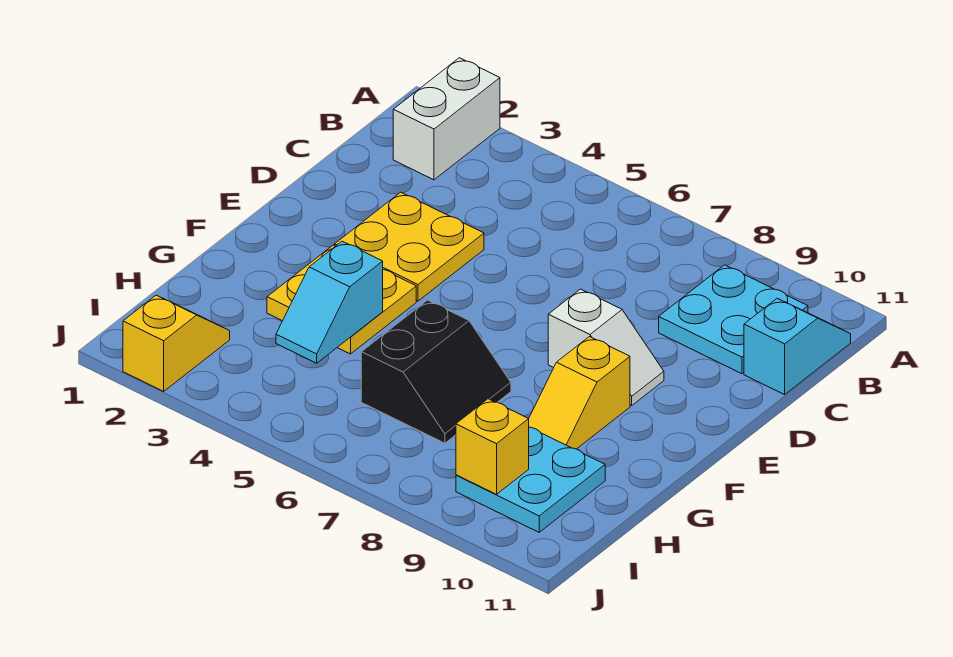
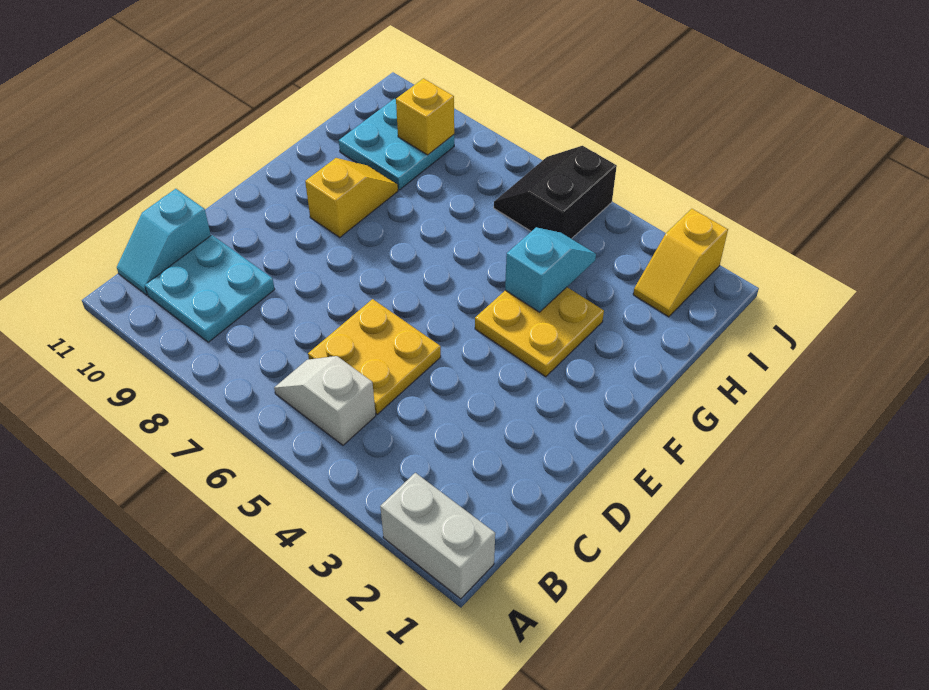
white 1x2 brick [393,58,500,180] -> white 1x2 brick turned to [380,473,495,599]
yellow 2x2 plate [335,192,484,301] -> yellow 2x2 plate moved to [308,299,441,414]
white 1x2 slope [548,289,664,406] -> white 1x2 slope moved to [274,356,376,445]
black 2x2 slope [361,300,511,443] -> black 2x2 slope moved to [494,146,617,239]

